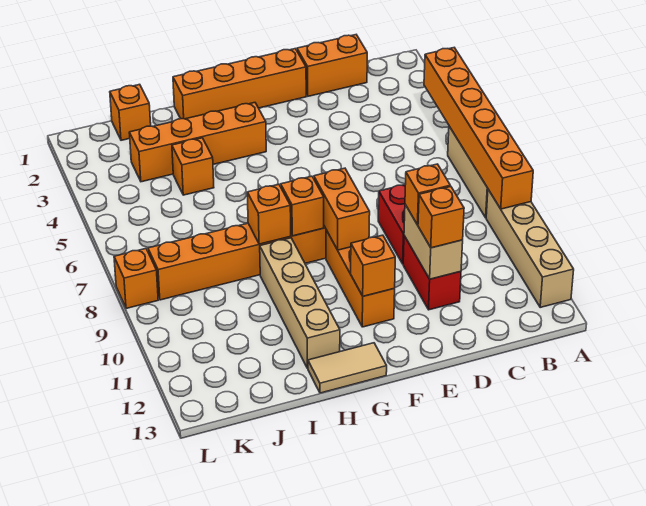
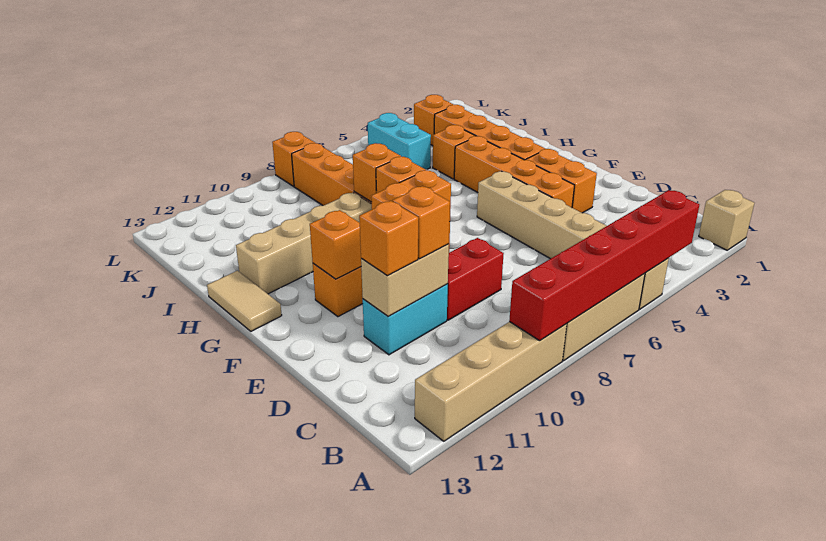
none -> tan 1x1 brick [699,190,754,250]
orange 1x6 brick [424,48,533,209] -> red 1x6 brick [509,190,699,341]
none -> tan 1x6 brick [477,171,669,309]
orange 1x2 brick [297,35,367,96] -> orange 1x2 brick moved to [526,149,597,213]
red 1x2 brick [403,236,461,310] -> cyan 1x2 brick [363,284,448,355]
orange 1x4 brick [173,49,306,119] -> orange 1x4 brick moved to [454,136,575,208]
orange 1x1 brick [110,84,151,140] -> orange 1x1 brick moved to [414,95,453,146]
none -> cyan 1x2 brick [368,113,431,170]

